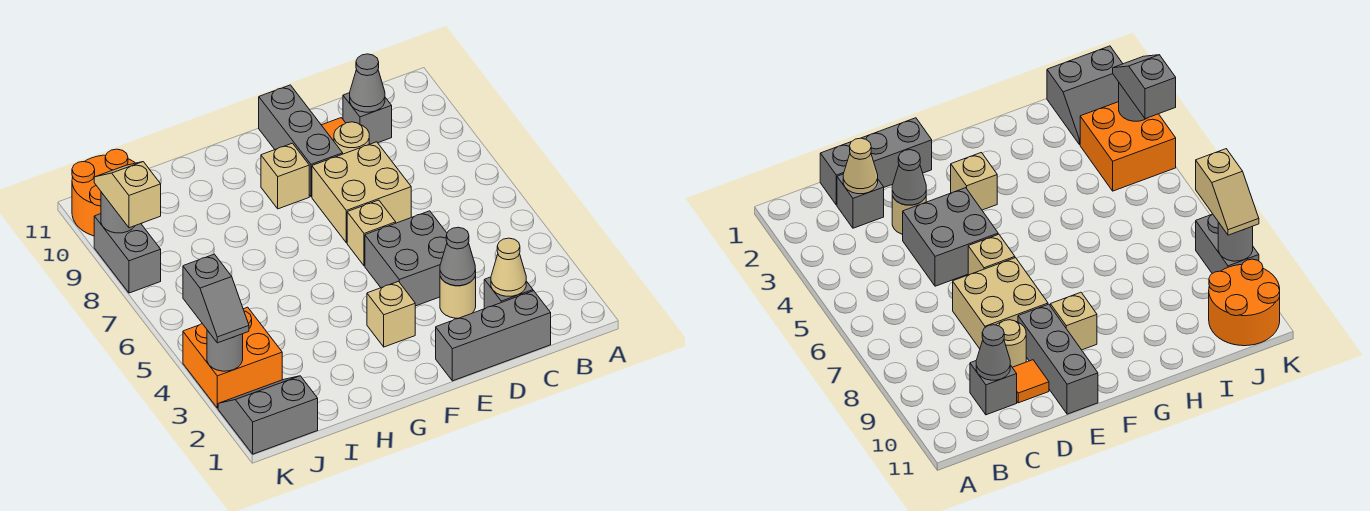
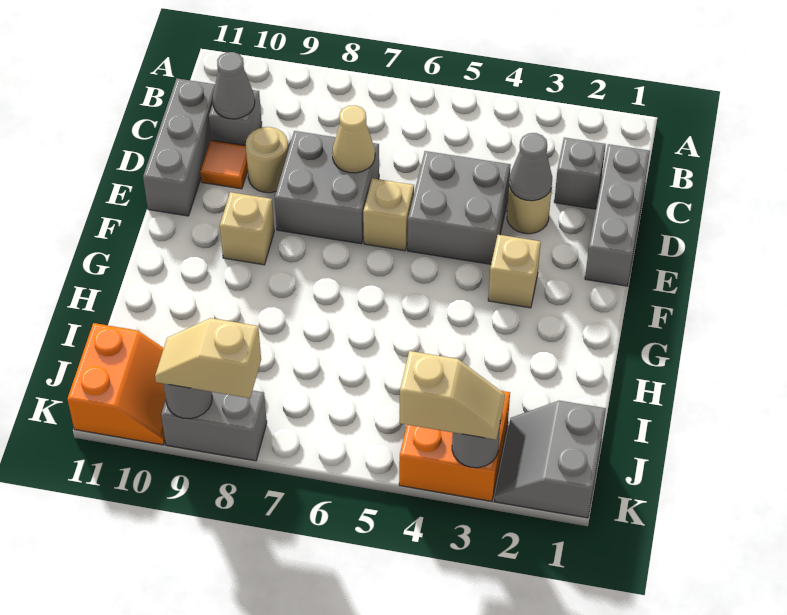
tan 1x1 cone [491,238,526,296] -> tan 1x1 cone moved to [332,105,375,173]
tan 2x2 brick [312,142,411,243] -> grey 2x2 brick [275,131,379,244]
grey 1x3 brick [259,85,343,197] -> grey 1x3 brick turned to [143,79,215,216]
orange 2x2 round brick [72,149,142,236] -> orange 2x2 slope [67,323,166,445]
grey 1x2 slope [183,254,249,343] -> tan 1x2 slope [400,351,505,440]

